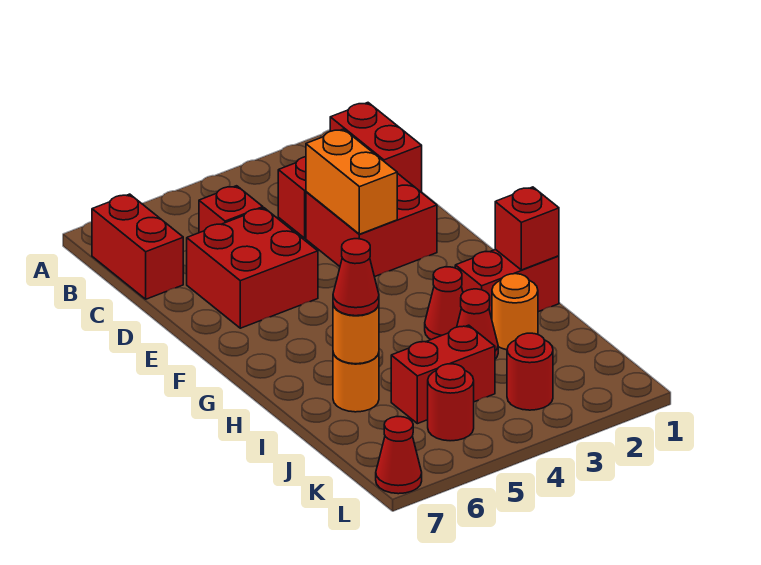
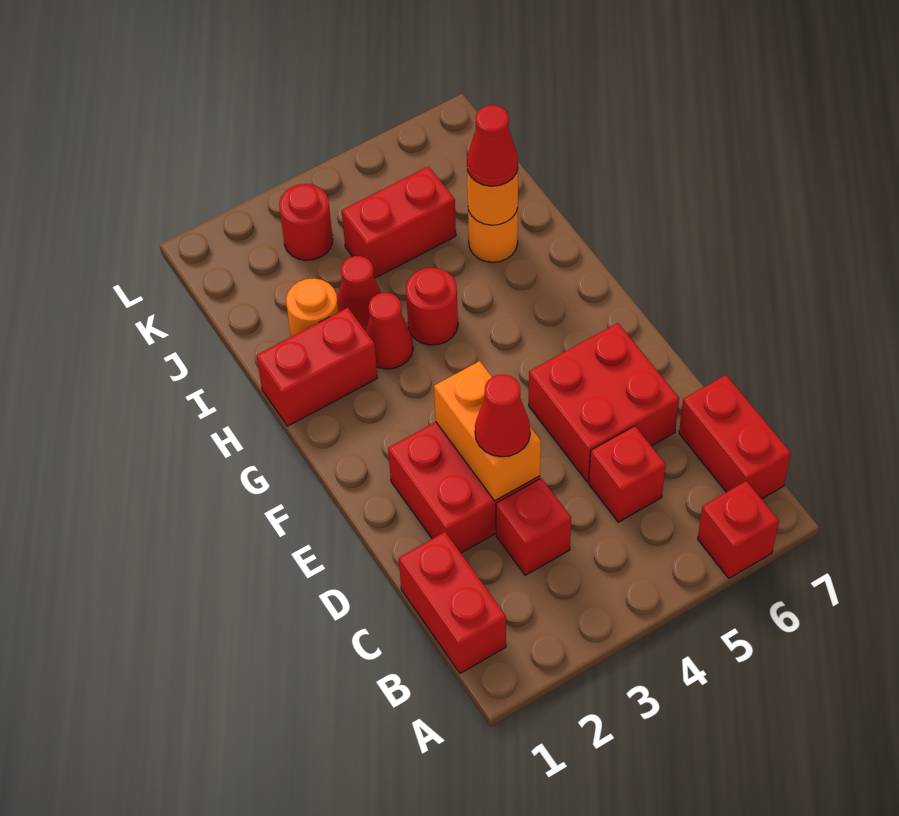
red 1x1 brick [495,187,559,270] -> red 1x1 brick moved to [698,481,779,578]
red 1x1 round brick [428,364,474,441] -> red 1x1 round brick moved to [406,268,458,345]
red 1x1 cone [376,417,422,494] -> red 1x1 cone moved to [475,374,530,457]

